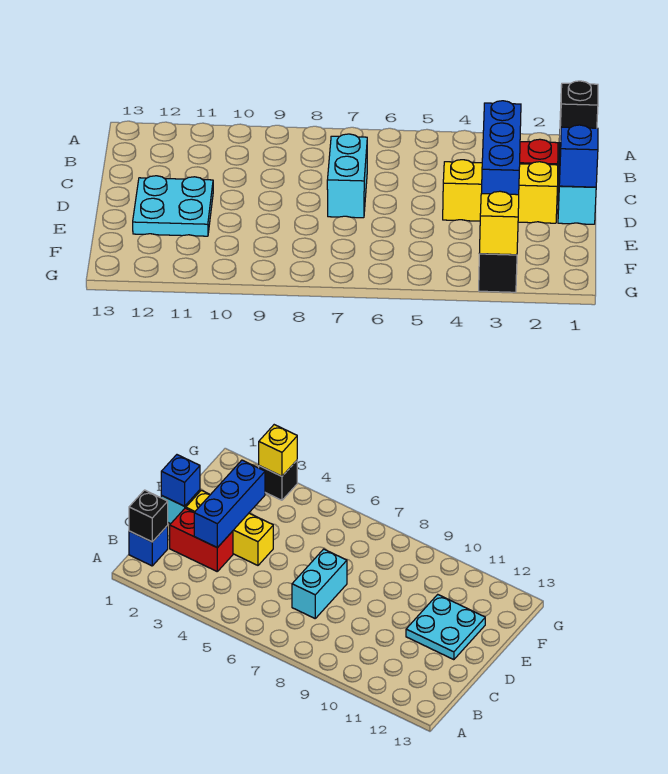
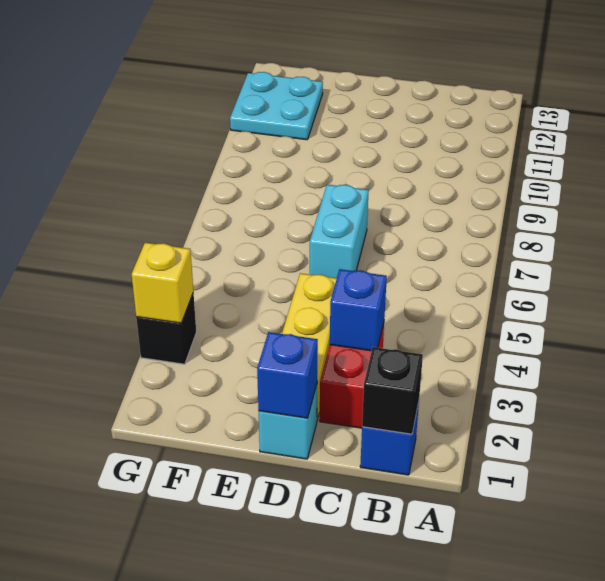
blue 1x3 brick [482,101,521,195] -> blue 1x1 brick [330,269,387,351]
cyan 1x2 brick [327,134,367,218] -> cyan 1x2 brick turned to [310,185,369,278]
cyan 2x2 plate [133,176,213,236] -> cyan 2x2 plate moved to [230,72,323,140]

